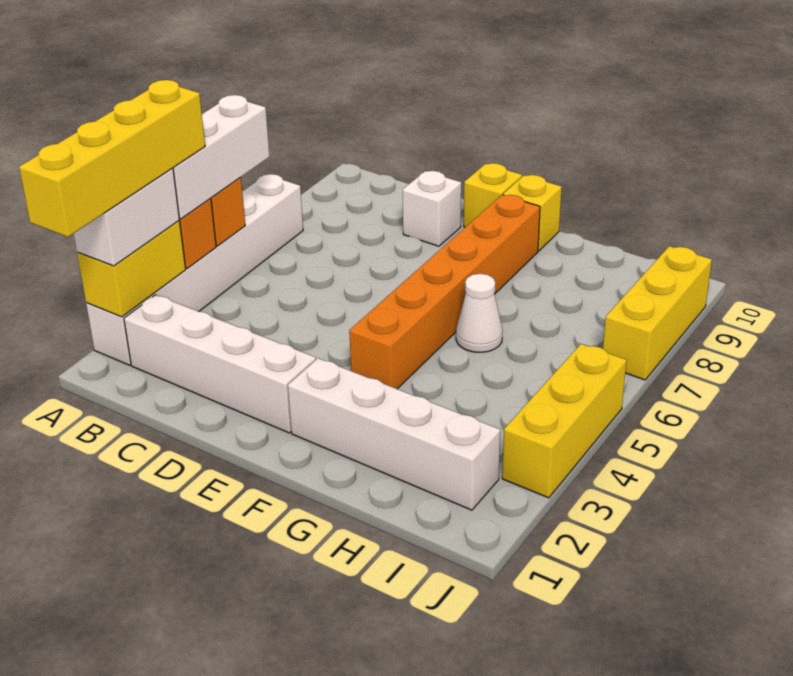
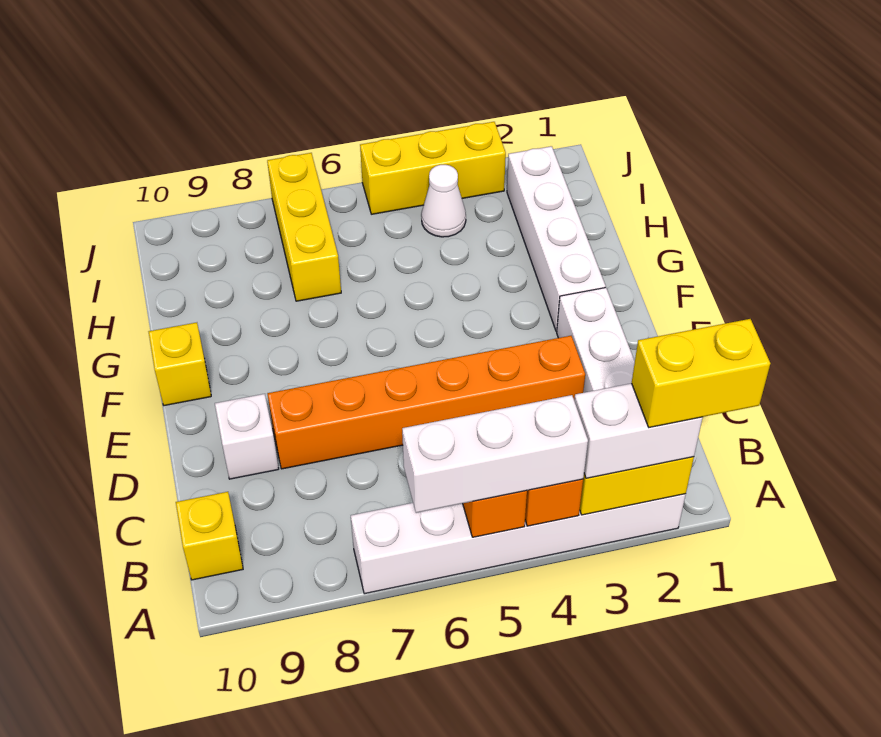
yellow 1x4 brick [19,80,205,237] -> yellow 1x2 brick [632,319,770,427]
yellow 1x1 brick [464,163,522,227] -> yellow 1x1 brick moved to [176,492,243,580]
orange 1x6 brick [349,195,540,389] -> orange 1x6 brick moved to [267,336,585,469]
white 1x1 cone [456,274,503,352] -> white 1x1 cone moved to [421,165,466,237]
yellow 1x3 brick [603,246,712,380] -> yellow 1x3 brick turned to [267,153,341,301]

